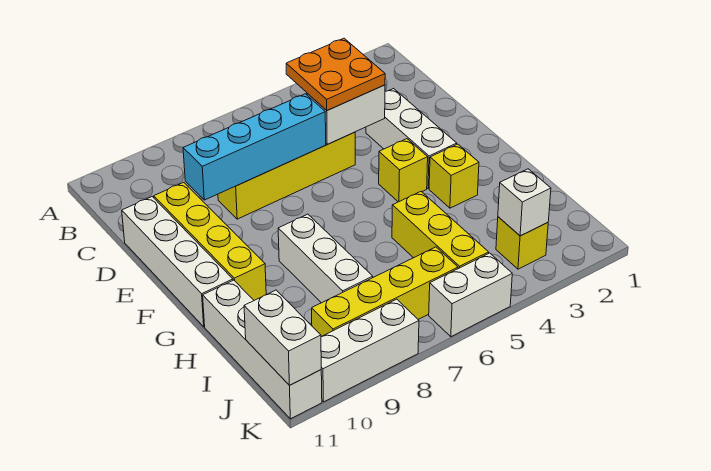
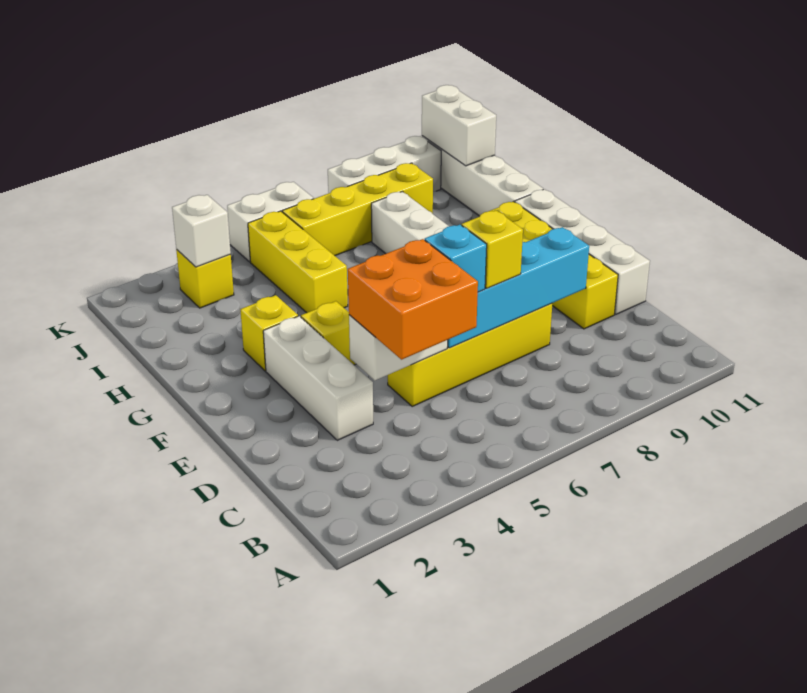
orange 2x2 plate [286,38,385,110] -> orange 2x2 brick [348,239,478,360]
none -> cyan 1x1 brick [425,225,487,292]
none -> yellow 1x1 brick [462,210,523,288]

